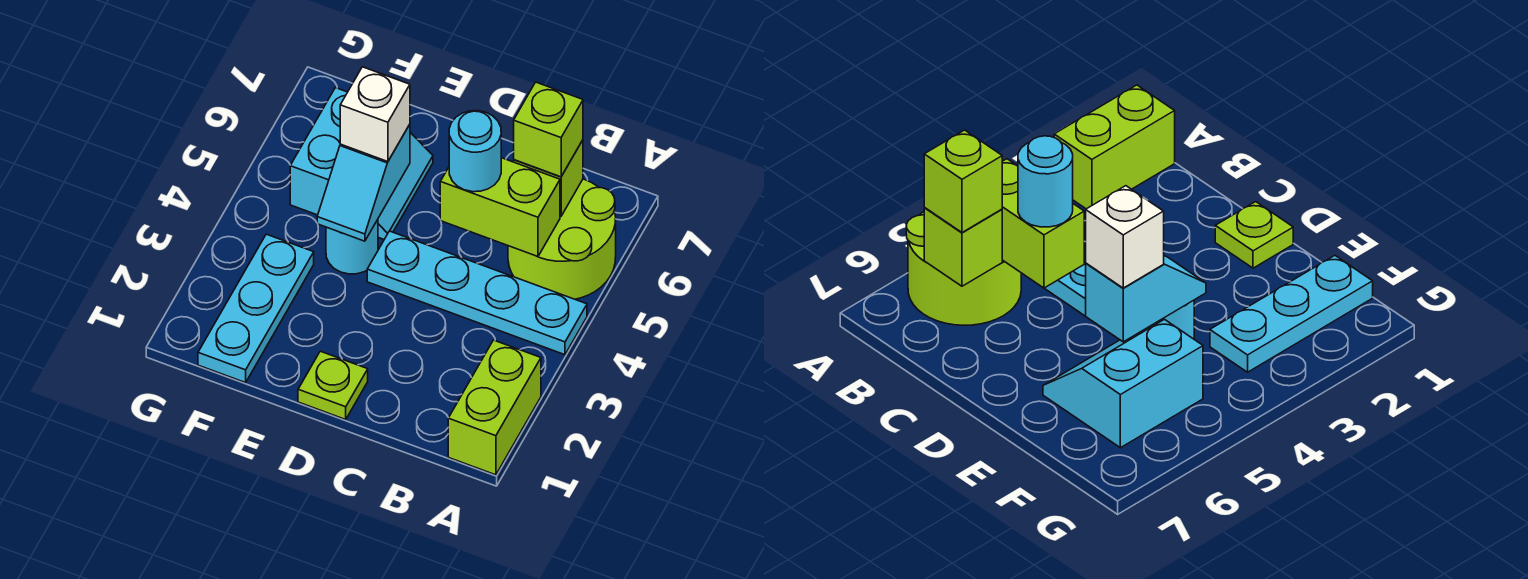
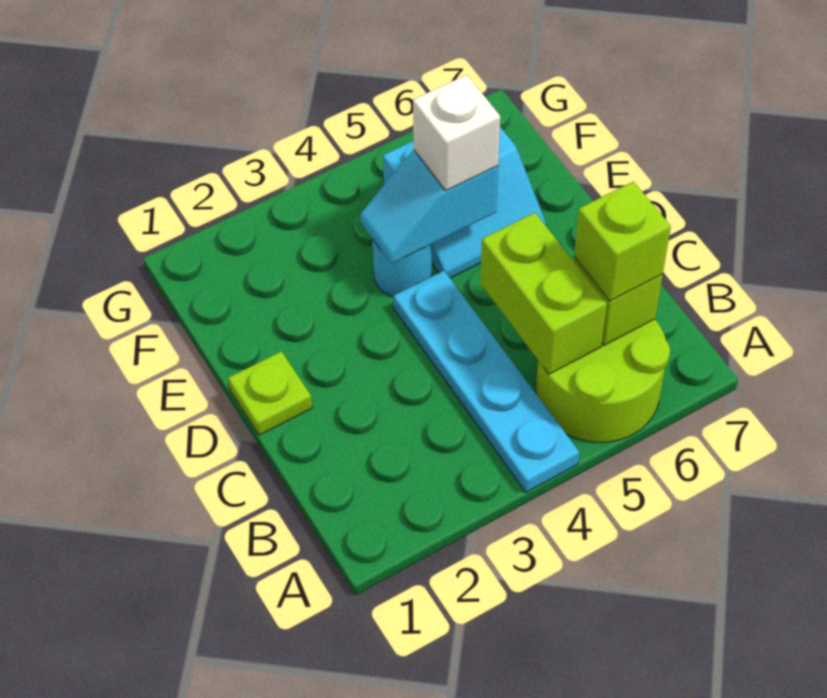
lime 1x2 brick [448,340,541,475] -> none
cyan 1x1 round brick [449,111,501,192] -> none
cyan 1x3 plate [198,234,314,383] -> none

